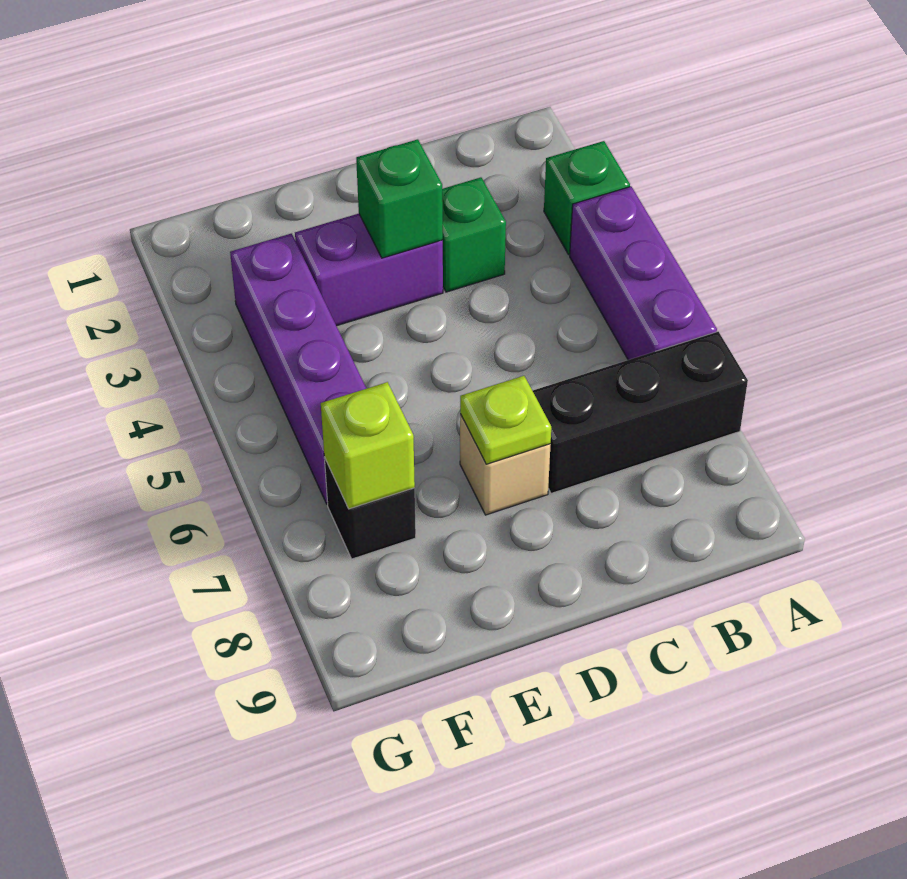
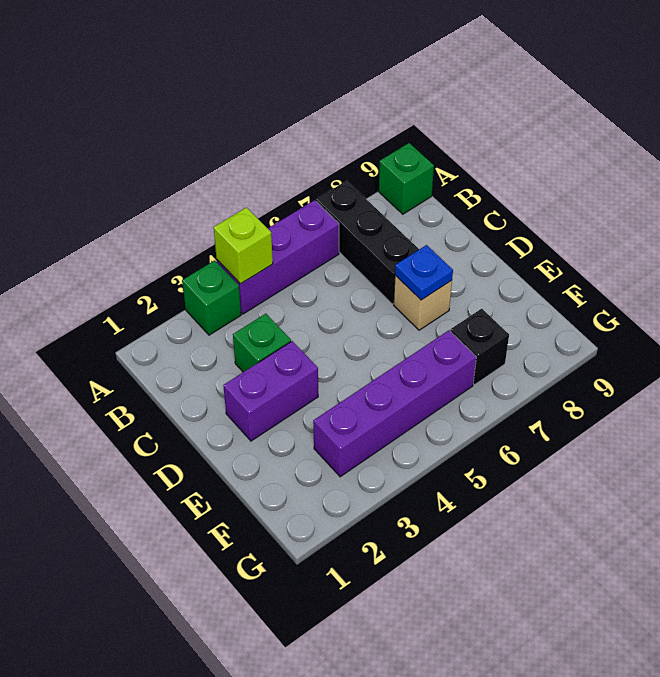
purple 1x2 brick [295,214,443,326] -> purple 1x2 brick turned to [223,341,318,441]
green 1x1 brick [356,139,443,258] -> green 1x1 brick moved to [379,143,434,214]
lime 1x1 plate [460,376,551,464] -> blue 1x1 plate [395,245,453,300]
lime 1x1 brick [321,382,415,509] -> lime 1x1 brick moved to [214,208,273,284]

